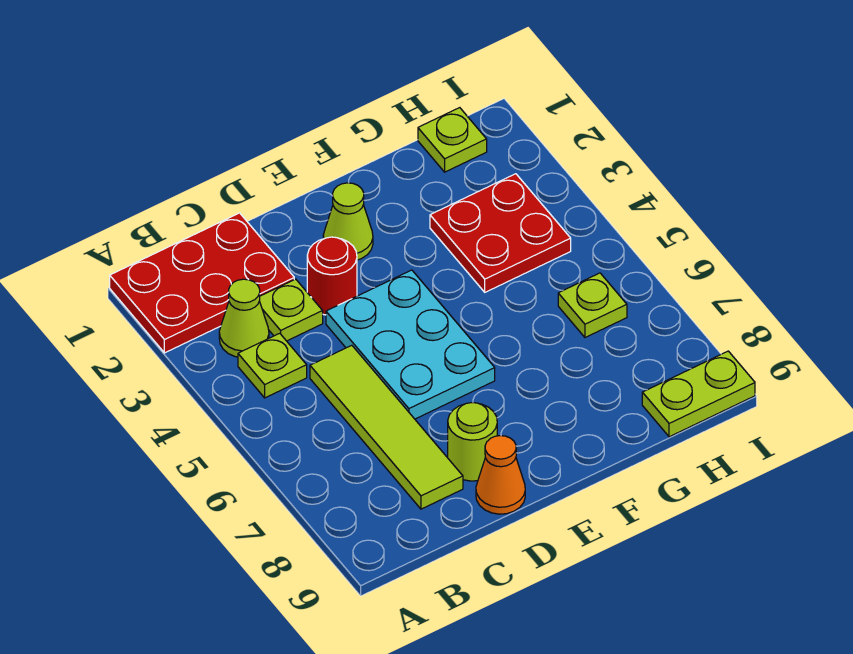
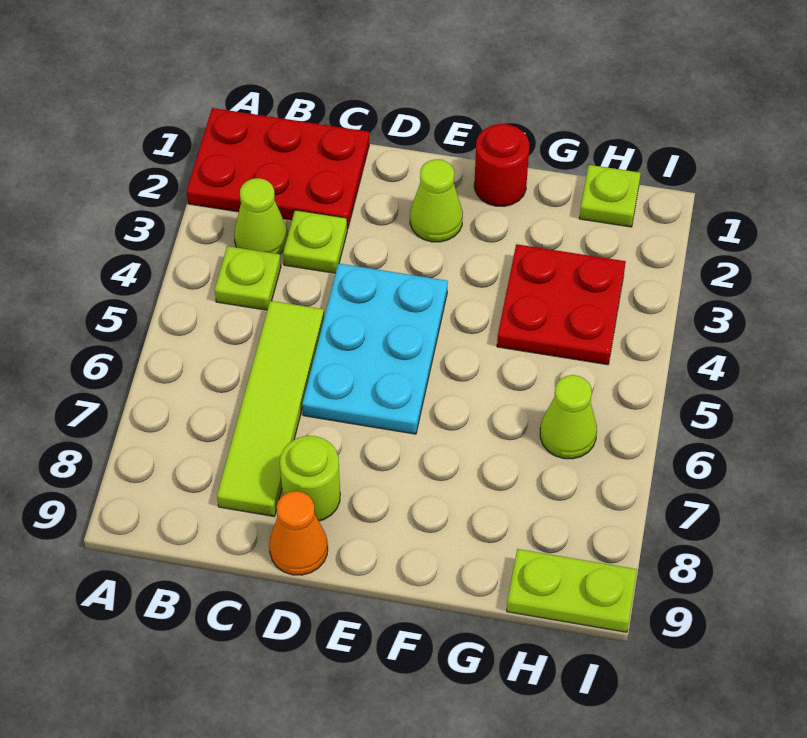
red 1x1 round brick [307,237,357,315] -> red 1x1 round brick moved to [474,124,529,206]
lime 1x1 plate [558,273,627,337] -> lime 1x1 cone [540,375,597,459]

